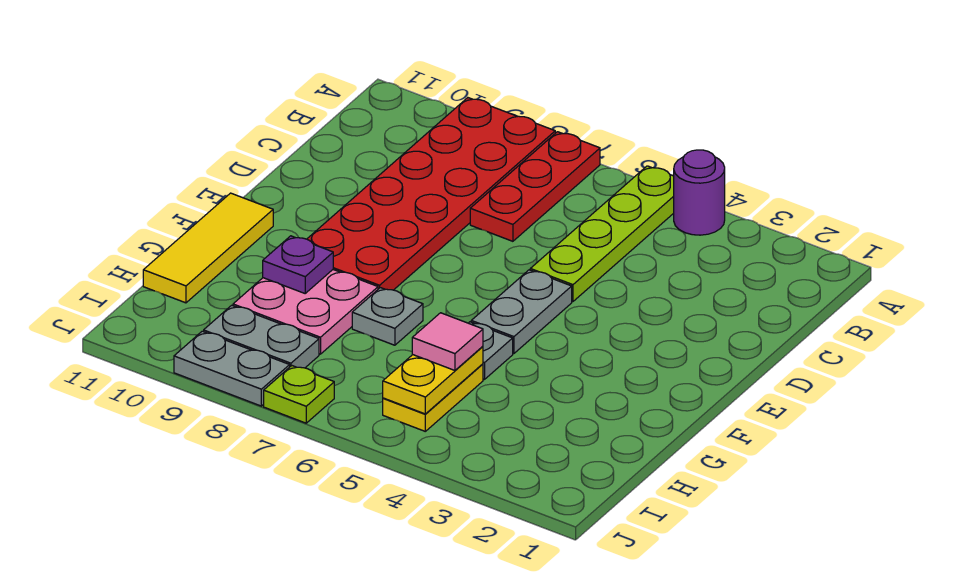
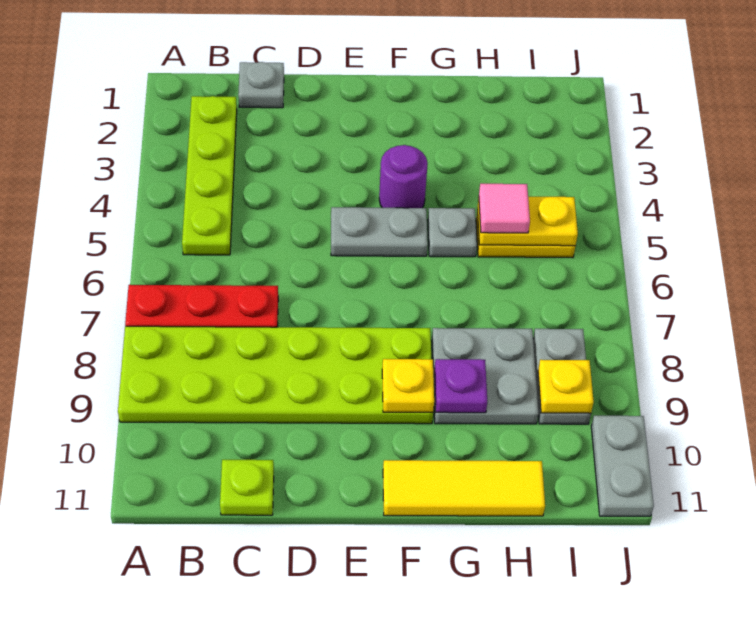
purple 1x1 round brick [674,150,725,235] -> purple 1x1 round brick moved to [379,145,428,208]
lime 1x4 plate [530,166,674,302] -> lime 1x4 plate turned to [182,96,237,255]
red 2x6 plate [307,98,555,290] -> lime 2x6 plate [118,326,433,424]
none -> yellow 1x1 plate [382,359,434,412]
grey 1x1 plate [352,288,423,345] -> grey 1x1 plate moved to [238,62,284,108]
pink 2x2 plate [233,270,378,354] -> grey 2x2 plate [432,328,538,424]
none -> yellow 1x1 plate [538,360,594,413]
lime 1x1 plate [264,366,334,423] -> lime 1x1 plate moved to [220,460,274,515]
grey 1x2 plate [174,331,290,406] -> grey 1x2 plate moved to [591,416,654,516]

